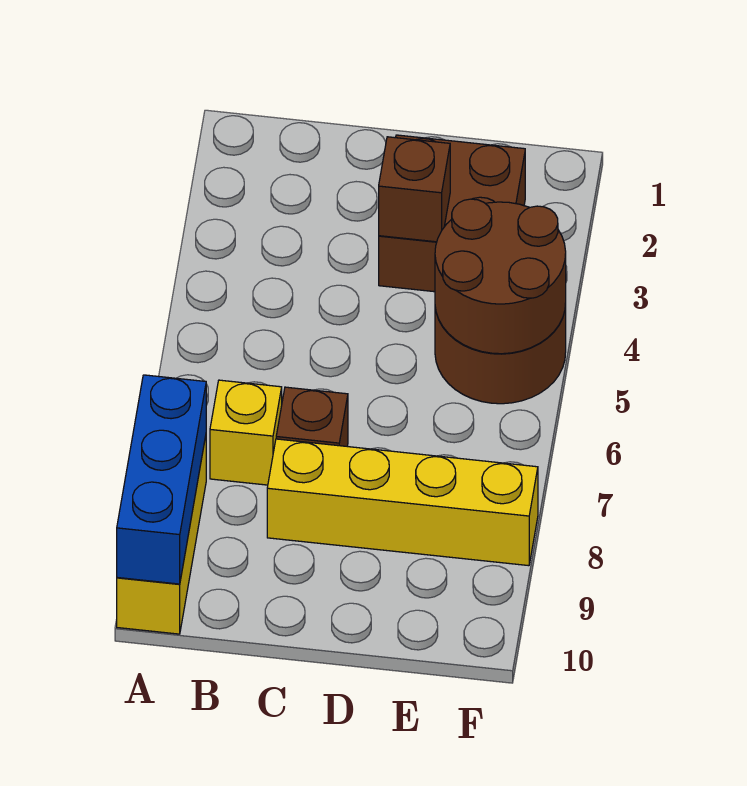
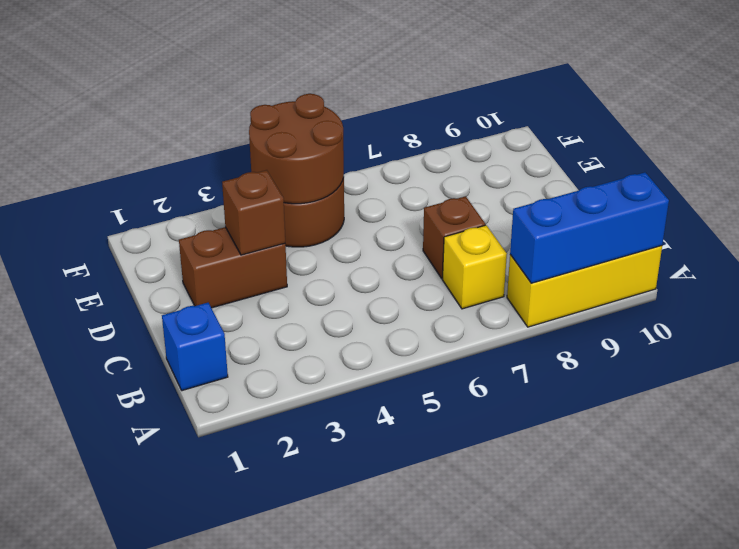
none -> blue 1x1 brick [162,303,228,391]
yellow 1x4 brick [267,439,538,566] -> none
brown 2x2 brick [379,135,525,292] -> brown 1x2 brick [179,227,287,308]

